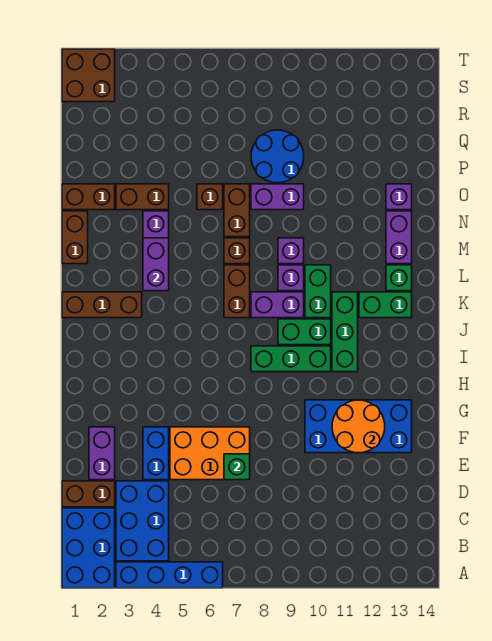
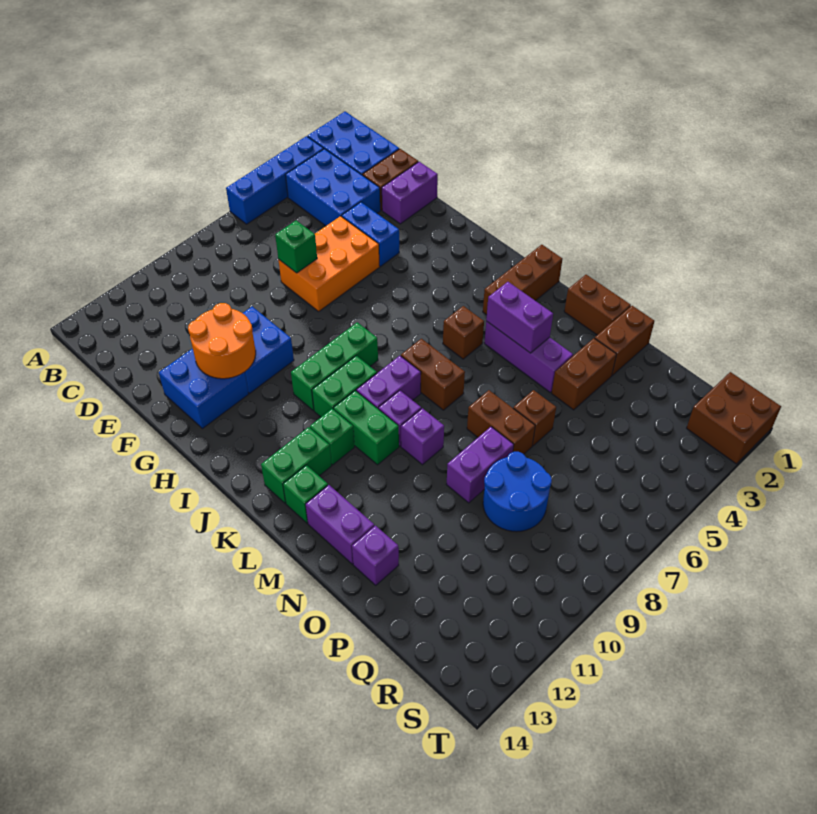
purple 1x2 brick [89,427,115,480] -> purple 1x2 brick turned to [382,162,438,224]
green 1x3 brick [332,292,358,372] -> green 1x1 brick [310,409,355,465]
brown 1x1 brick [224,238,250,264] -> brown 1x1 brick moved to [443,306,484,359]

